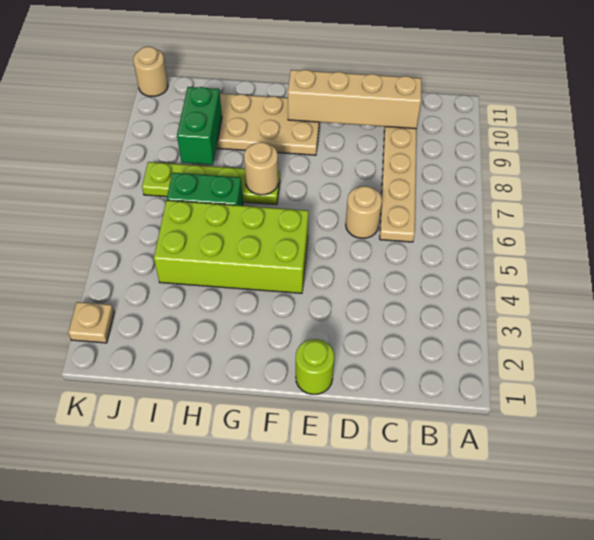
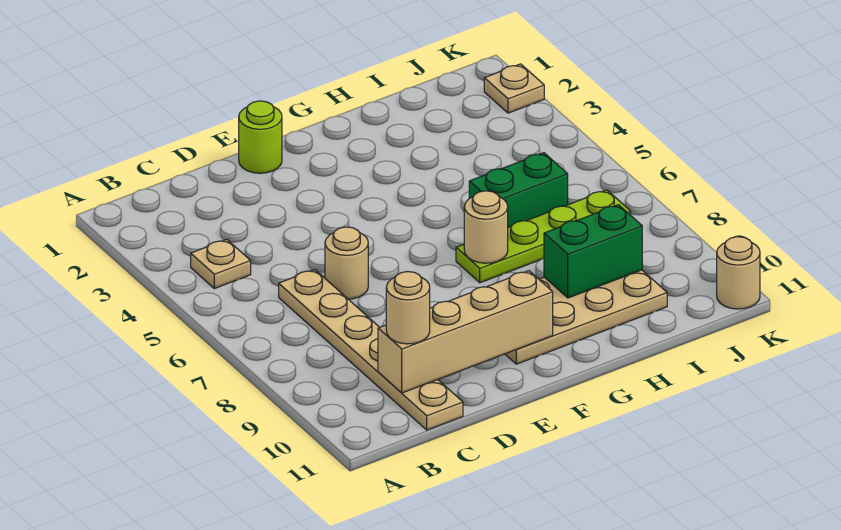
none -> tan 1x1 plate [191,239,251,289]
none -> tan 1x1 round brick [386,272,430,344]
lime 2x4 brick [154,200,308,293] -> none
green 1x2 brick [177,87,222,165] -> green 1x2 brick turned to [544,205,642,298]

